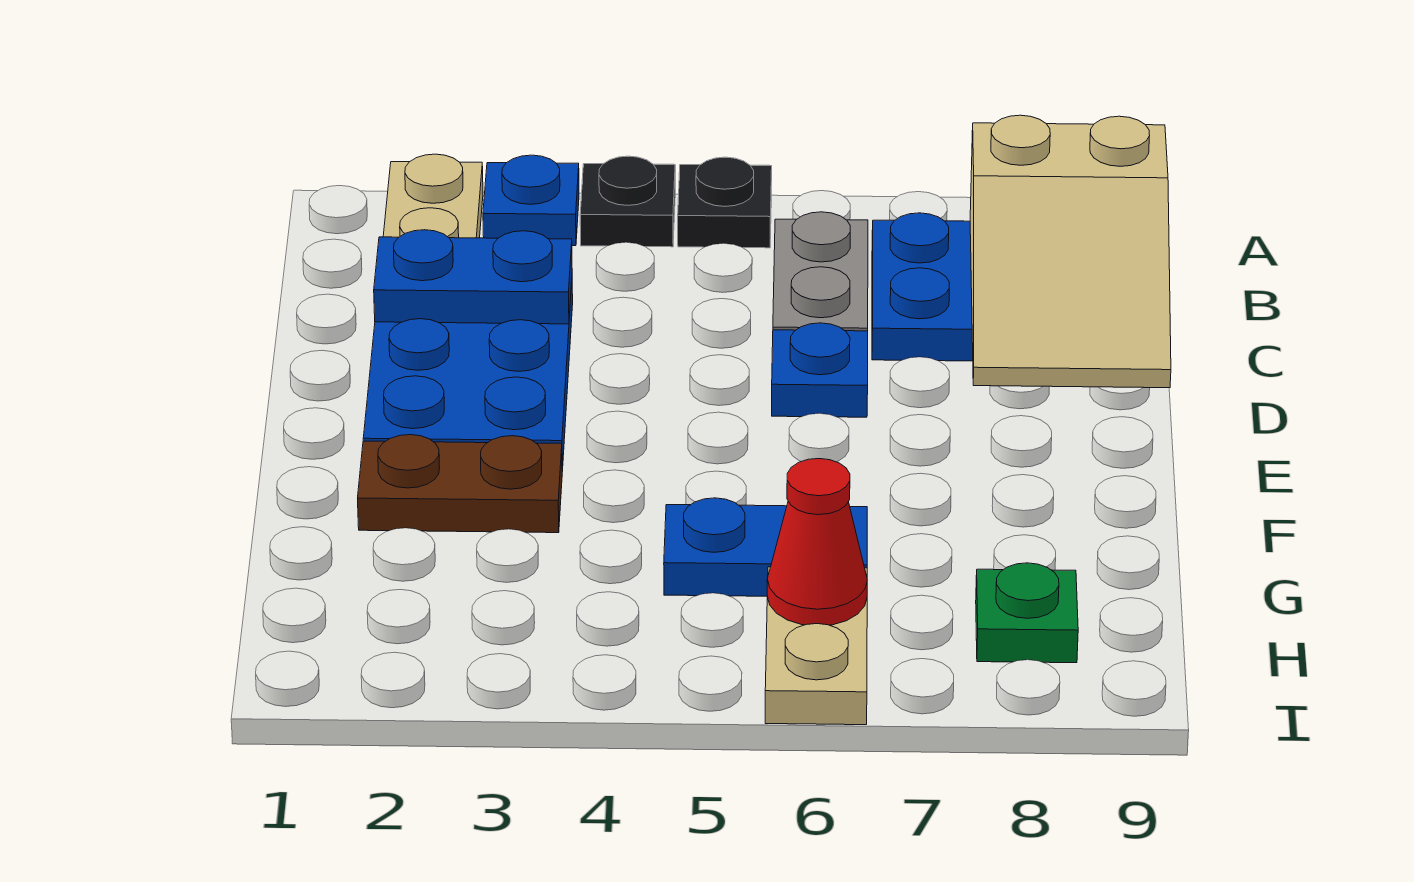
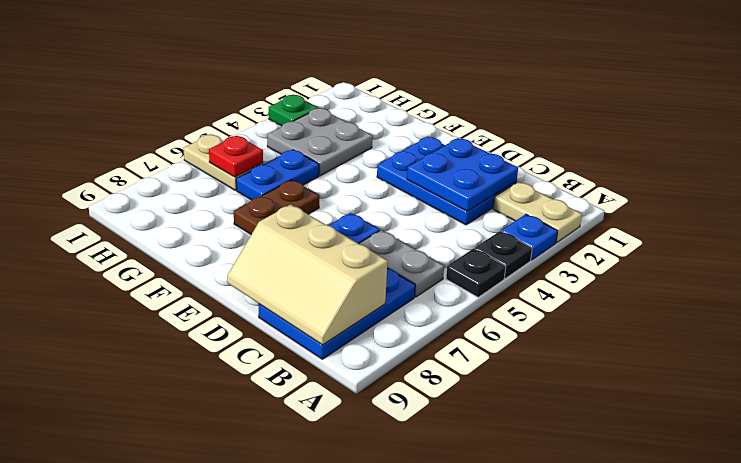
tan 2x3 slope [970,115,1171,388] -> tan 2x3 slope turned to [227,204,388,345]
blue 1x2 plate [374,230,572,324] -> blue 2x2 plate [407,138,518,211]
brown 1x2 plate [358,435,562,533] -> brown 1x2 plate moved to [234,180,319,234]
none -> grey 2x2 plate [267,108,373,176]
red 1x1 cone [767,459,867,625] -> red 1x1 plate [209,136,263,177]
green 1x1 plate [976,563,1078,663] -> green 1x1 plate moved to [269,95,318,126]

